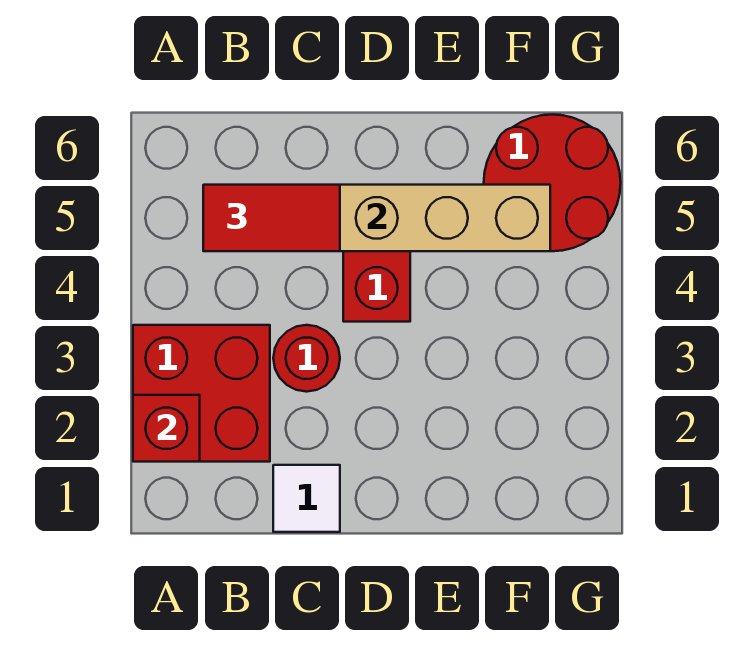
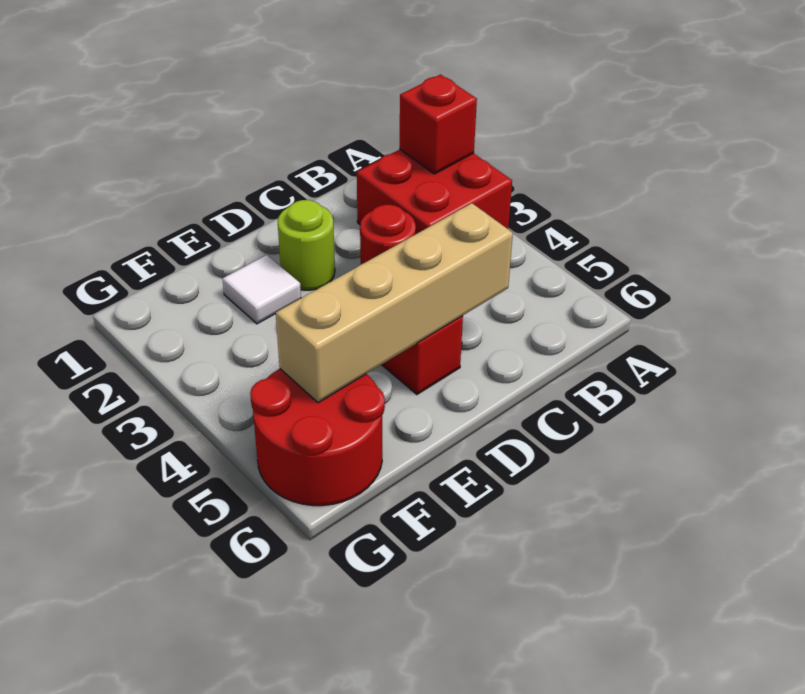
red 1x2 tile [203,185,340,251] -> none
white 1x1 tile [273,465,340,532] -> white 1x1 tile moved to [222,255,301,324]
none -> lime 1x1 round brick [278,200,335,290]

